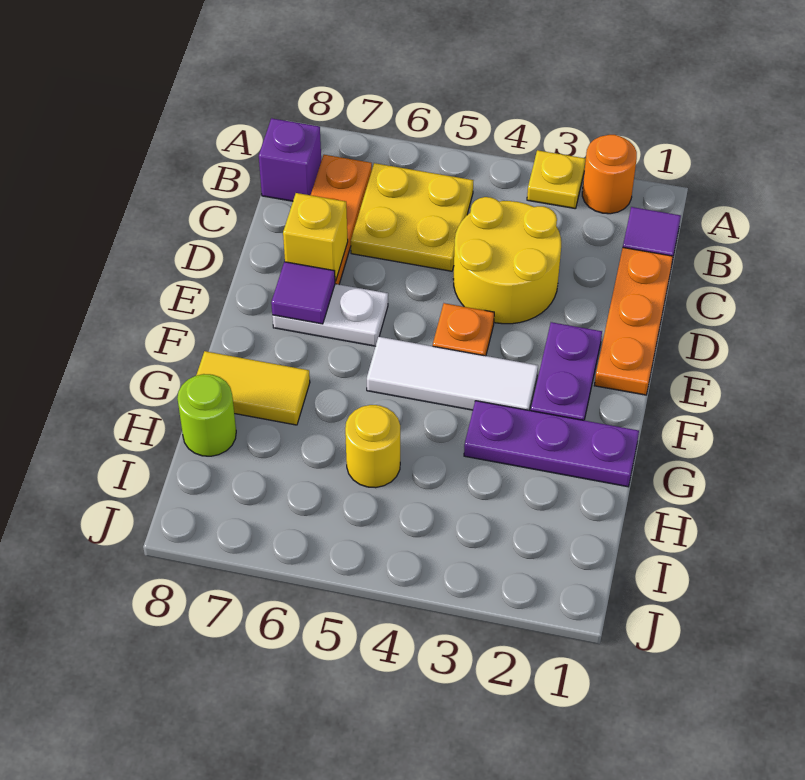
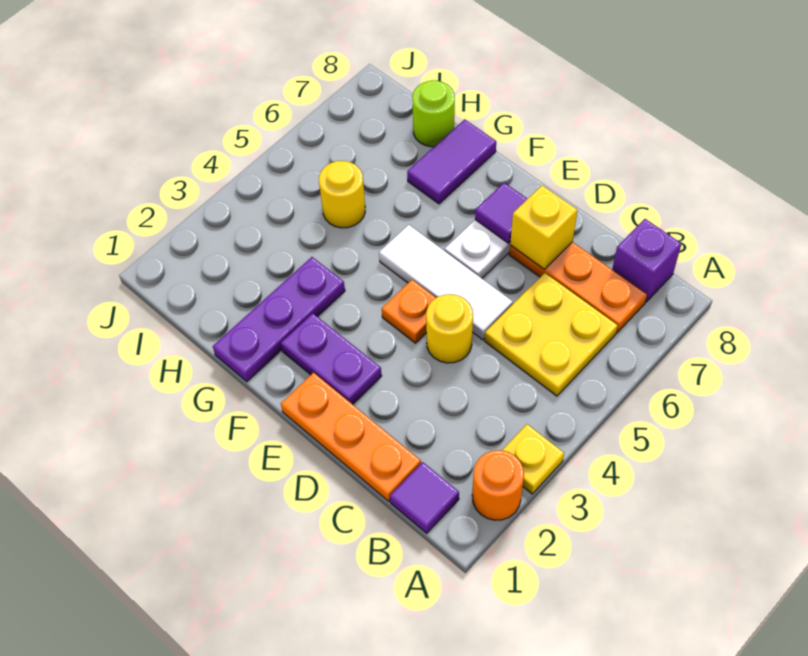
yellow 2x2 round brick [453,197,561,324] -> yellow 1x1 round brick [426,294,473,363]
white 1x3 tile [367,337,538,410] -> white 1x3 tile turned to [379,225,513,340]
yellow 1x2 tile [196,351,310,425] -> purple 1x2 tile [407,119,496,204]

